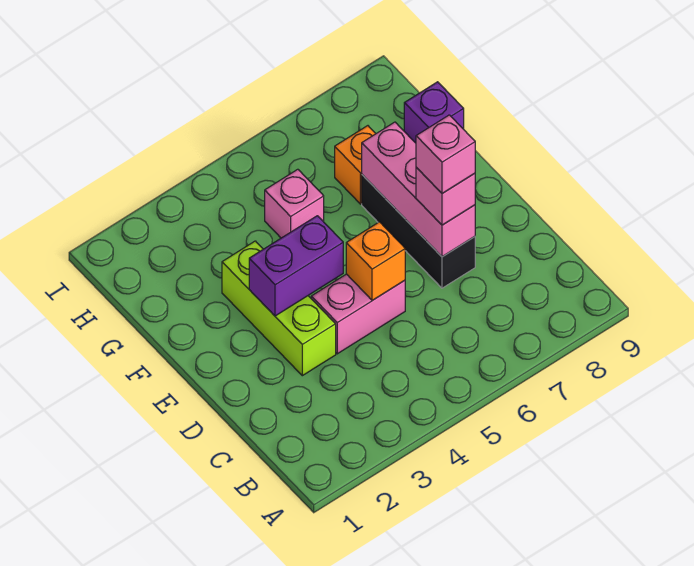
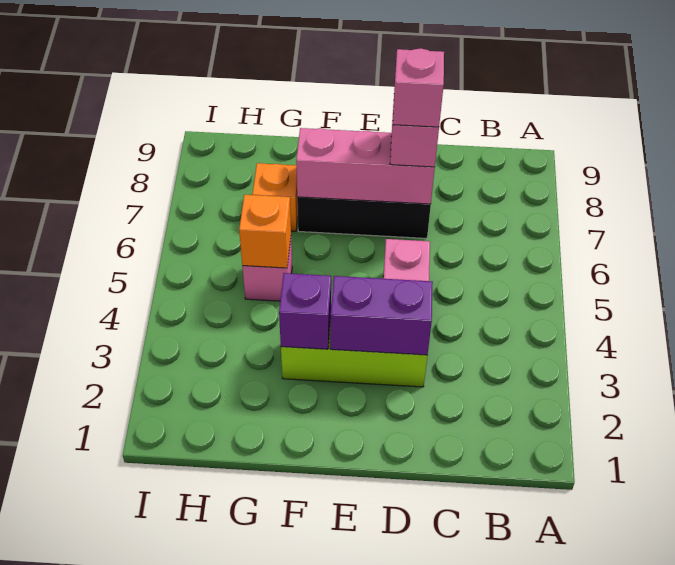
orange 1x1 brick [346,222,405,300] -> orange 1x1 brick moved to [239,195,291,268]
purple 1x2 brick [249,216,343,316] -> purple 1x2 brick turned to [330,276,433,355]
purple 1x1 brick [404,82,464,143] -> purple 1x1 brick moved to [279,273,331,349]

